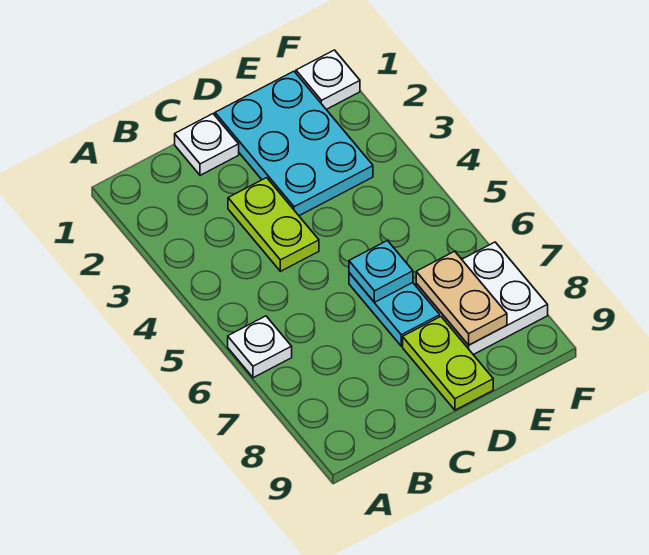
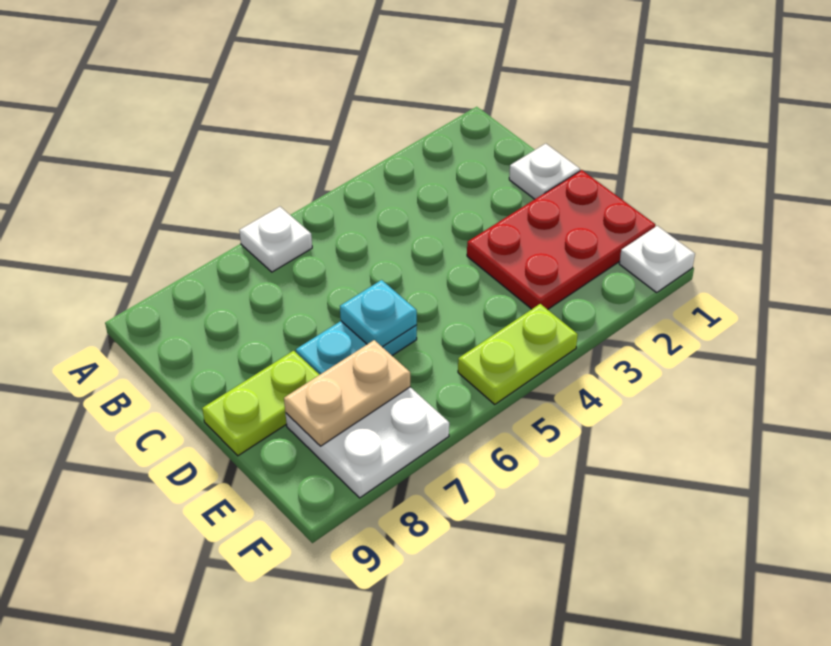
lime 1x2 plate [228,178,319,271] -> lime 1x2 plate moved to [458,304,578,404]
cyan 2x3 plate [215,71,373,216] -> red 2x3 plate [467,170,655,310]

